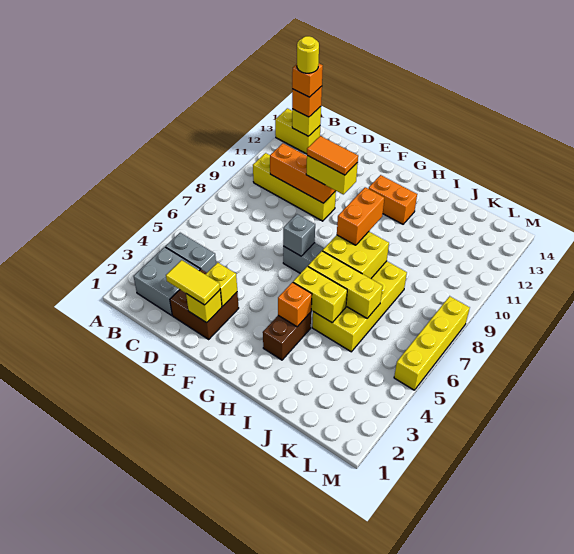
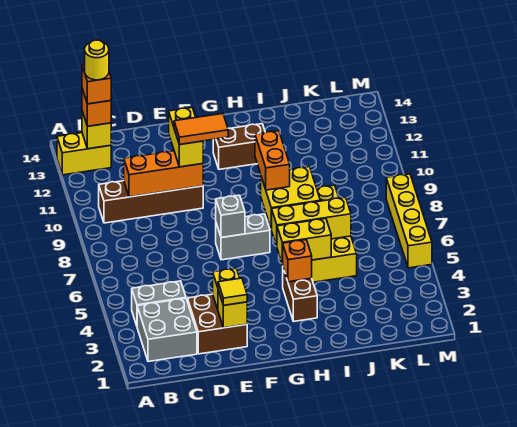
yellow 1x4 brick [253,153,336,221] -> brown 1x4 brick [99,181,203,223]
yellow 1x2 tile [166,260,220,305] -> yellow 1x1 tile [218,278,247,305]
yellow 1x2 brick [306,156,358,195] -> yellow 1x2 brick turned to [168,108,203,167]
orange 1x2 brick [369,175,417,224] -> brown 1x2 brick [213,124,265,169]

